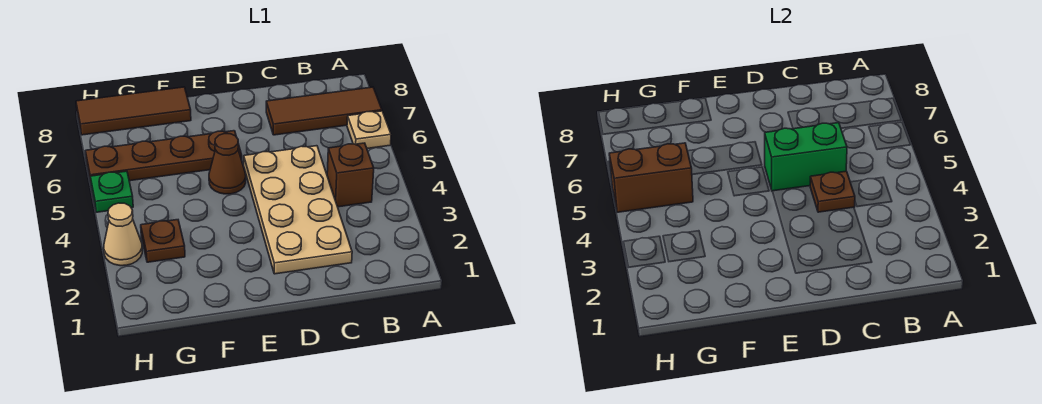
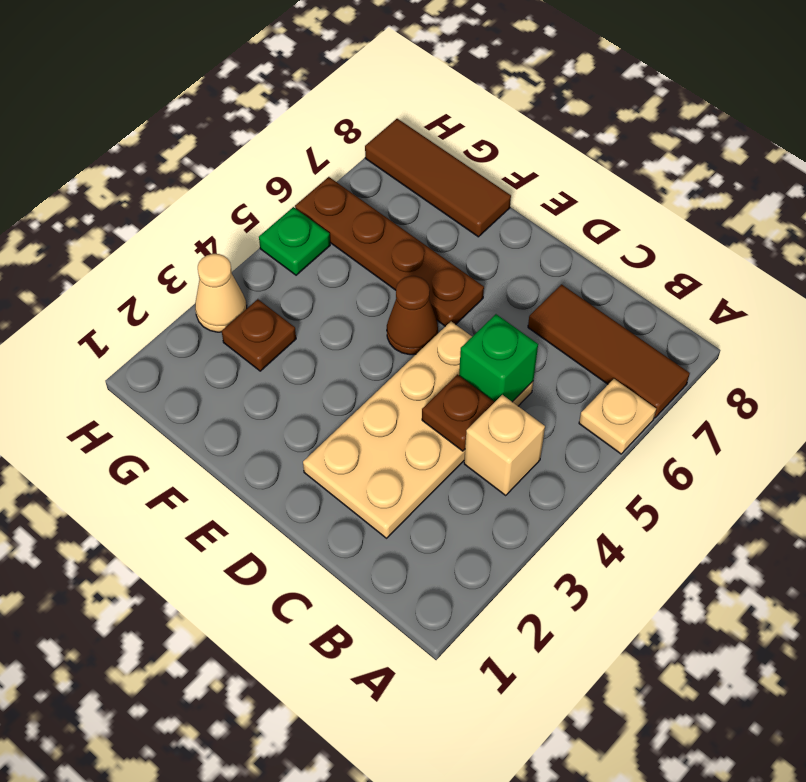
brown 1x1 brick [327,143,374,207] -> tan 1x1 brick [464,395,545,495]
green 1x2 brick [765,123,847,191] -> green 1x1 brick [459,314,538,402]
brown 1x2 brick [609,143,693,212] -> none

